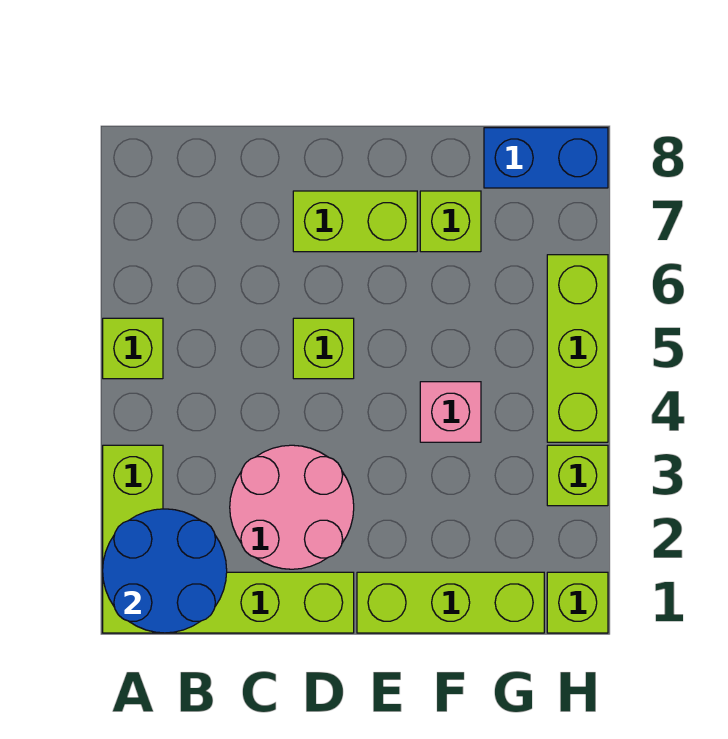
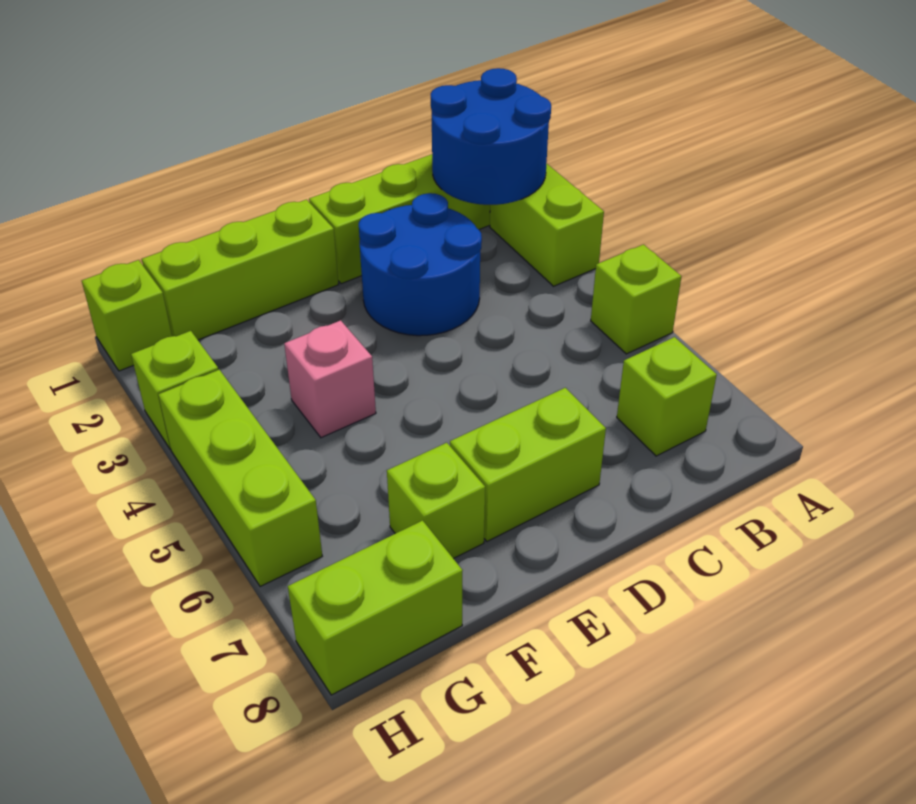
pink 2x2 round brick [230,445,354,569] -> blue 2x2 round brick [359,193,482,336]
lime 1x1 brick [293,318,354,379] -> lime 1x1 brick moved to [617,337,717,456]
blue 1x2 brick [484,128,608,188] -> lime 1x2 brick [288,521,463,695]

